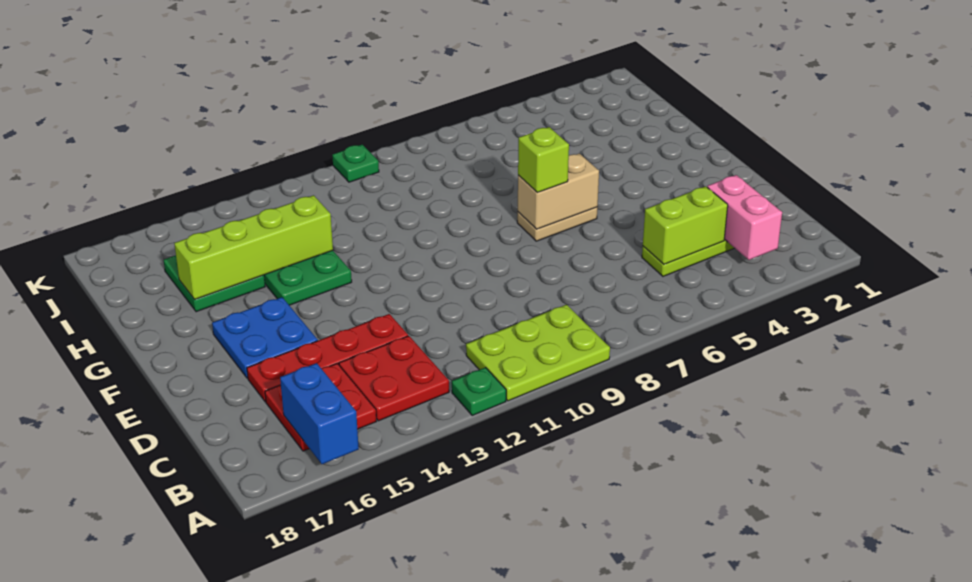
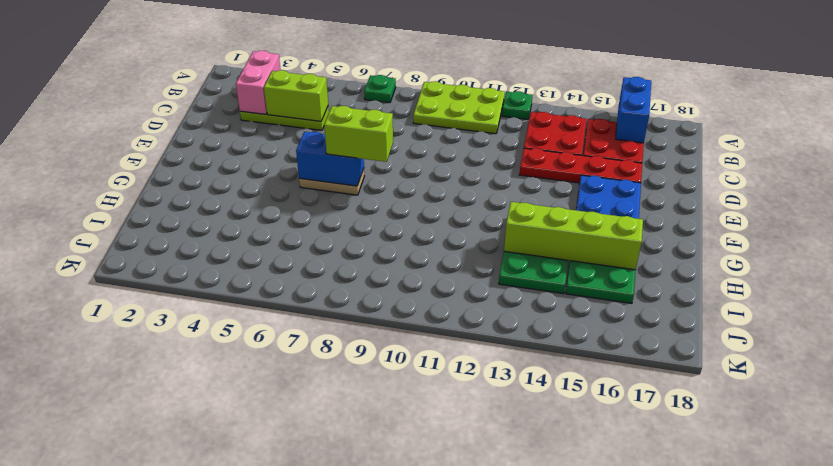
tan 1x2 brick [518,153,599,229] -> blue 1x2 brick [296,132,364,186]
lime 1x1 brick [518,127,569,192] -> lime 1x2 brick [324,106,393,162]
green 1x1 plate [332,145,379,182] -> green 1x1 plate moved to [364,75,396,103]

